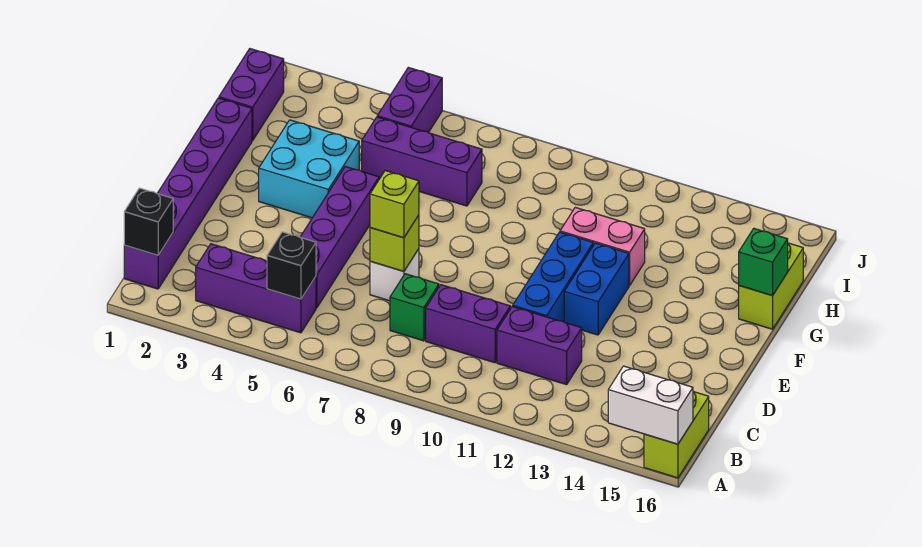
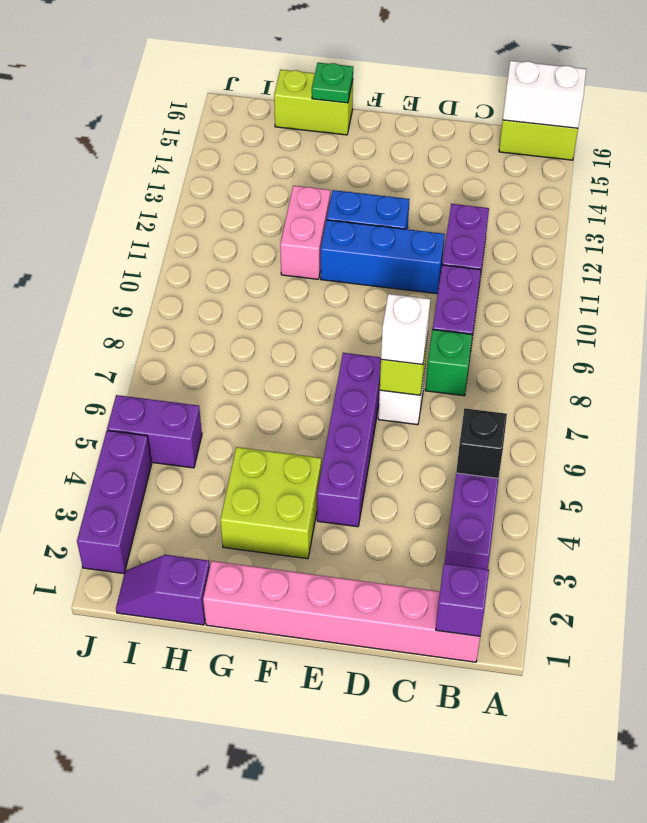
white 1x2 brick [608,366,693,444] -> white 1x2 brick turned to [503,61,586,128]
purple 1x6 brick [124,98,252,289] -> pink 1x6 brick [203,561,480,662]
black 1x1 brick [124,188,173,255] -> purple 1x1 brick [436,564,489,636]
purple 1x4 brick [300,167,379,308] -> purple 1x4 brick turned to [317,353,381,527]
lime 1x1 brick [370,171,419,238] -> white 1x1 brick [381,294,430,365]
cyan 2x2 brick [259,120,359,218] -> lime 2x2 brick [220,447,321,559]
green 1x1 brick [739,229,788,296] -> green 1x1 plate [312,63,353,103]
purple 1x2 brick [219,49,284,140] -> purple 1x2 slope [116,555,210,625]
purple 1x3 brick [362,117,482,206] -> purple 1x3 brick moved to [77,431,152,574]

